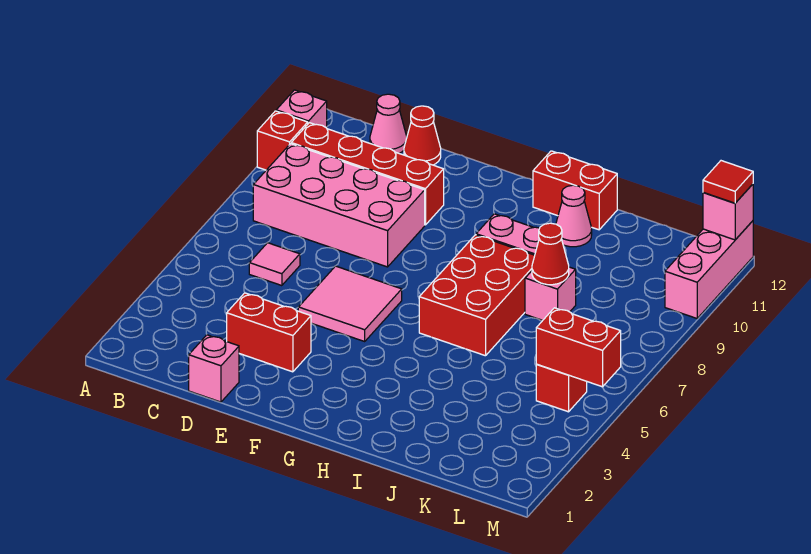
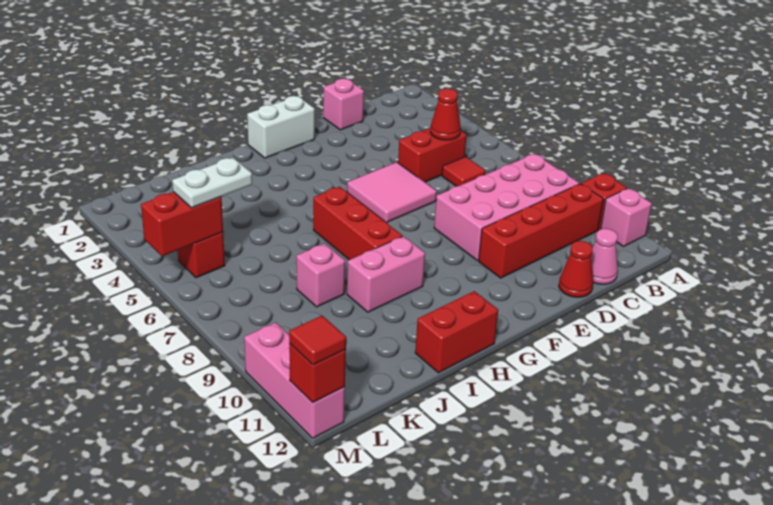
pink 1x1 tile [249,243,300,286] -> red 1x1 tile [442,157,485,186]
red 1x2 brick [227,293,311,372] -> red 1x2 brick moved to [398,128,466,182]
none -> white 1x2 brick [247,96,315,158]
red 2x3 brick [419,235,535,356] -> red 1x3 brick [313,187,402,260]
pink 1x1 cone [556,185,592,247] -> none
red 1x1 cone [532,223,569,285] -> red 1x1 cone moved to [430,89,461,140]
none -> white 1x2 plate [172,158,252,208]
pink 1x1 brick [703,184,753,240] -> red 1x1 brick [289,344,346,403]

